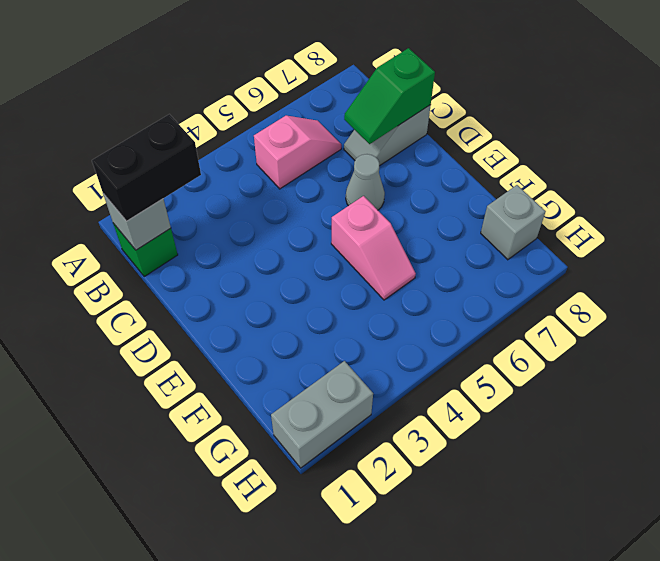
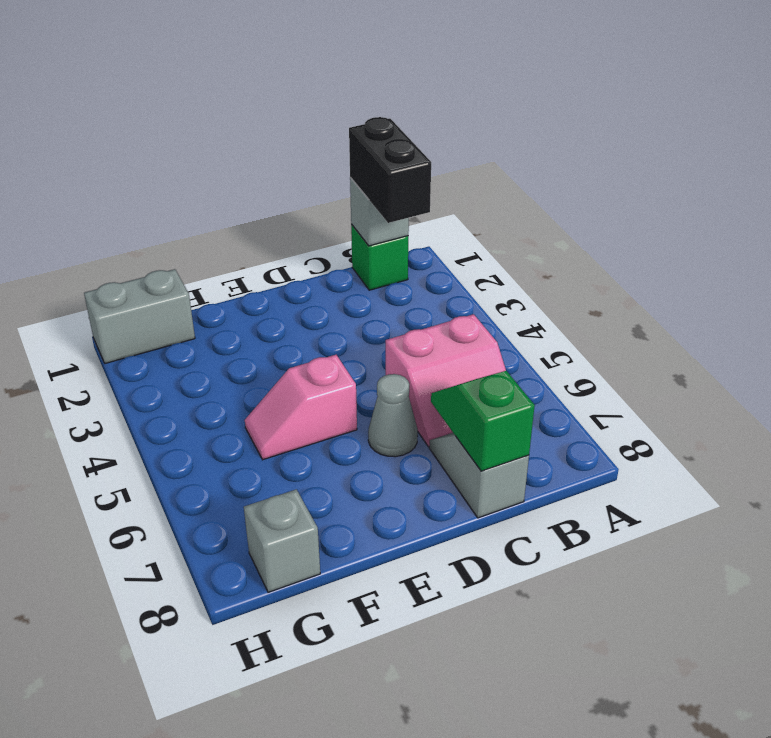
pink 1x2 slope [254,116,341,189] -> pink 2x2 slope [386,314,506,447]
grey 1x2 brick [271,361,373,468] -> grey 1x2 brick turned to [84,269,195,363]

